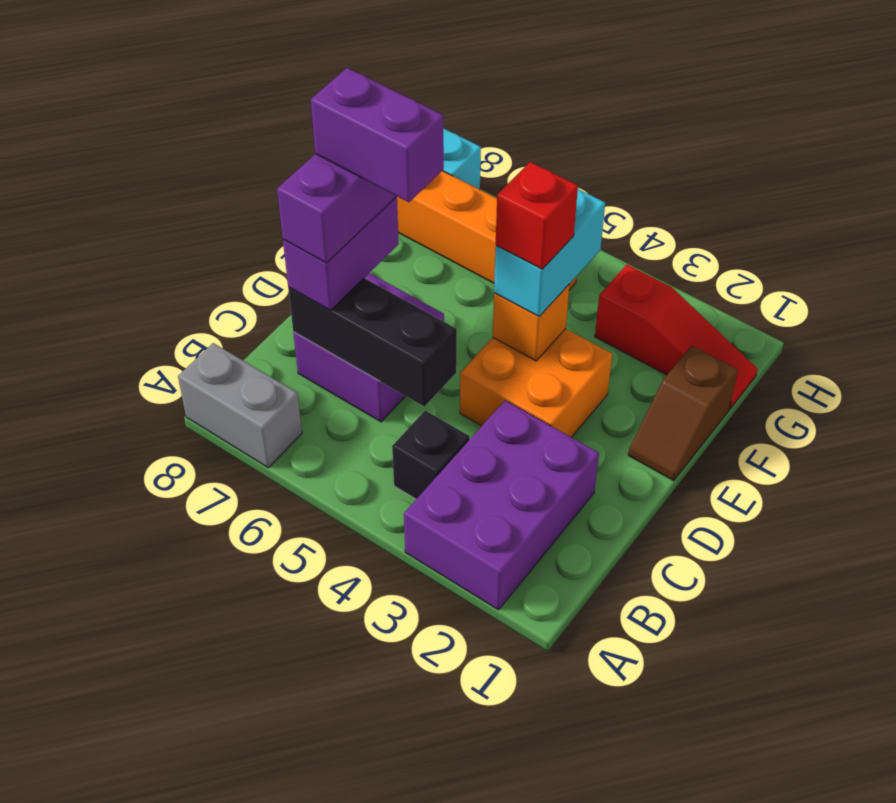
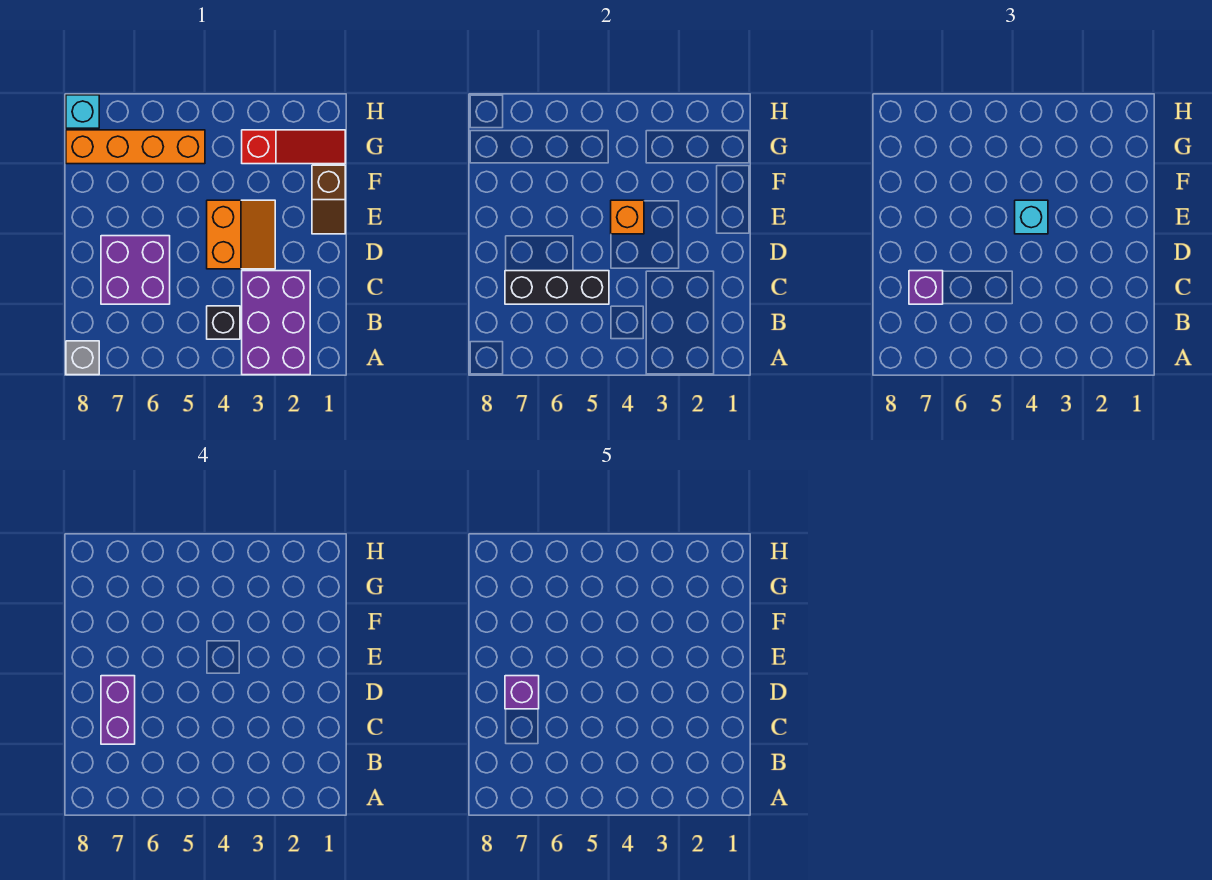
grey 1x2 brick [178,343,302,468] -> grey 1x1 brick [66,341,99,375]
purple 1x2 brick [283,197,399,311] -> purple 1x1 brick [909,271,943,304]
orange 2x2 brick [460,329,612,437] -> orange 2x2 slope [207,200,275,269]
purple 1x2 brick [311,68,444,202] -> purple 1x1 brick [505,676,539,709]
cyan 1x2 brick [494,189,605,317] -> cyan 1x1 brick [1015,200,1048,234]
red 1x1 brick [496,162,578,269] -> none

